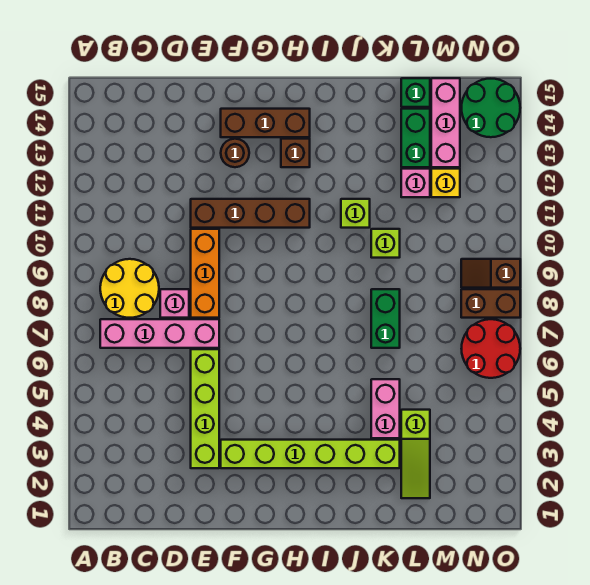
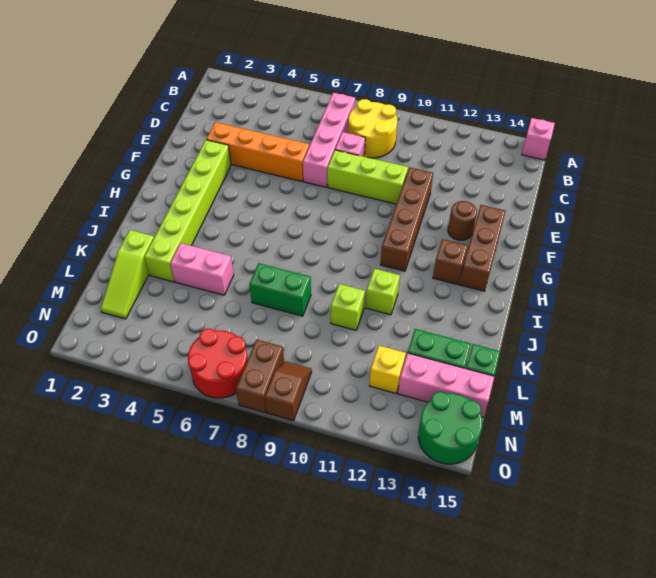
lime 1x4 brick [191,349,219,468] -> orange 1x4 brick [206,122,309,181]
orange 1x3 brick [191,229,219,318] -> lime 1x3 brick [327,150,408,204]
lime 1x3 slope [401,410,430,498] -> lime 1x3 slope turned to [100,230,154,319]
pink 1x1 brick [401,169,430,197] -> pink 1x1 brick moved to [522,118,555,160]

